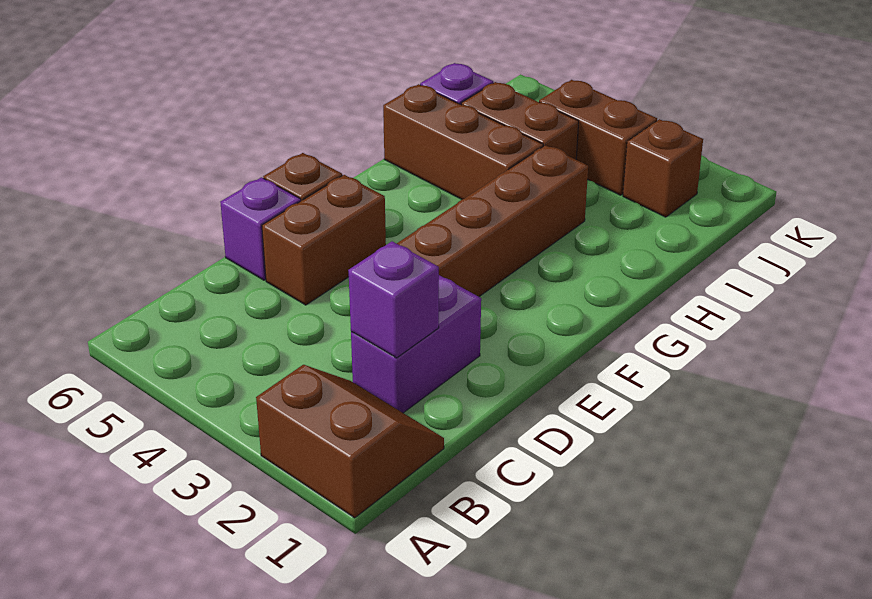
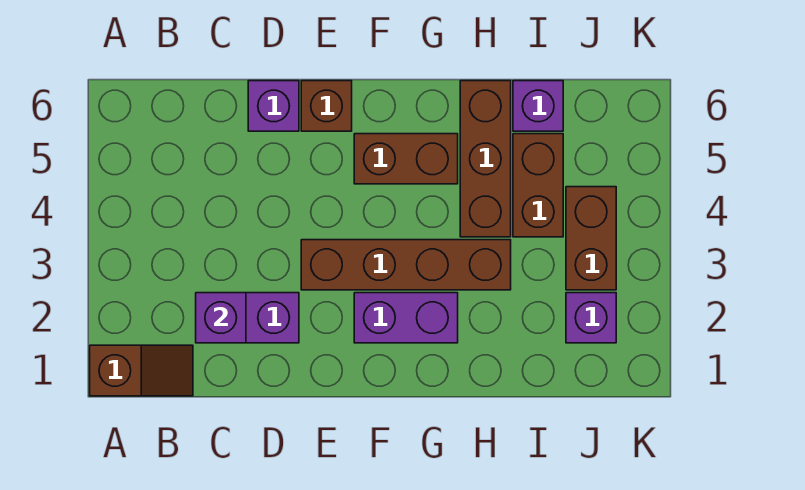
brown 2x2 slope [256,365,444,518] -> brown 1x2 slope [90,345,193,396]
brown 1x2 brick [262,175,386,305] -> brown 1x2 brick moved to [354,134,458,184]
none -> purple 1x2 brick [354,293,458,343]
brown 1x1 brick [623,119,703,217] -> purple 1x1 brick [566,293,616,343]

